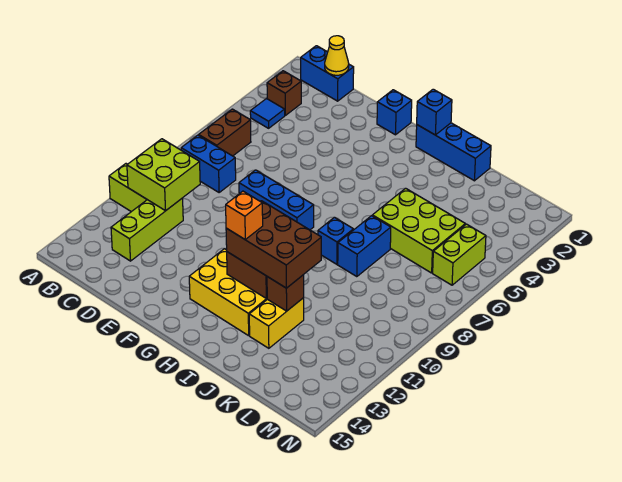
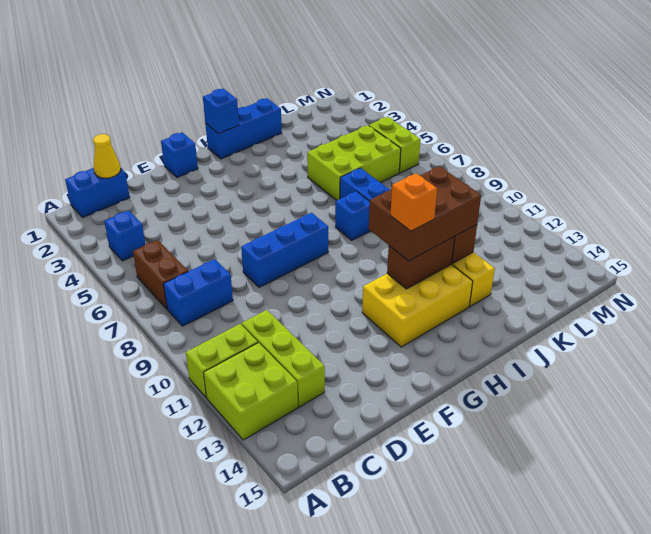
brown 1x1 brick [267,71,301,115] -> none
blue 1x1 tile [250,99,285,128] -> blue 1x1 brick [104,210,145,261]
lime 2x2 brick [127,139,200,211] -> lime 2x2 brick moved to [204,343,298,440]

